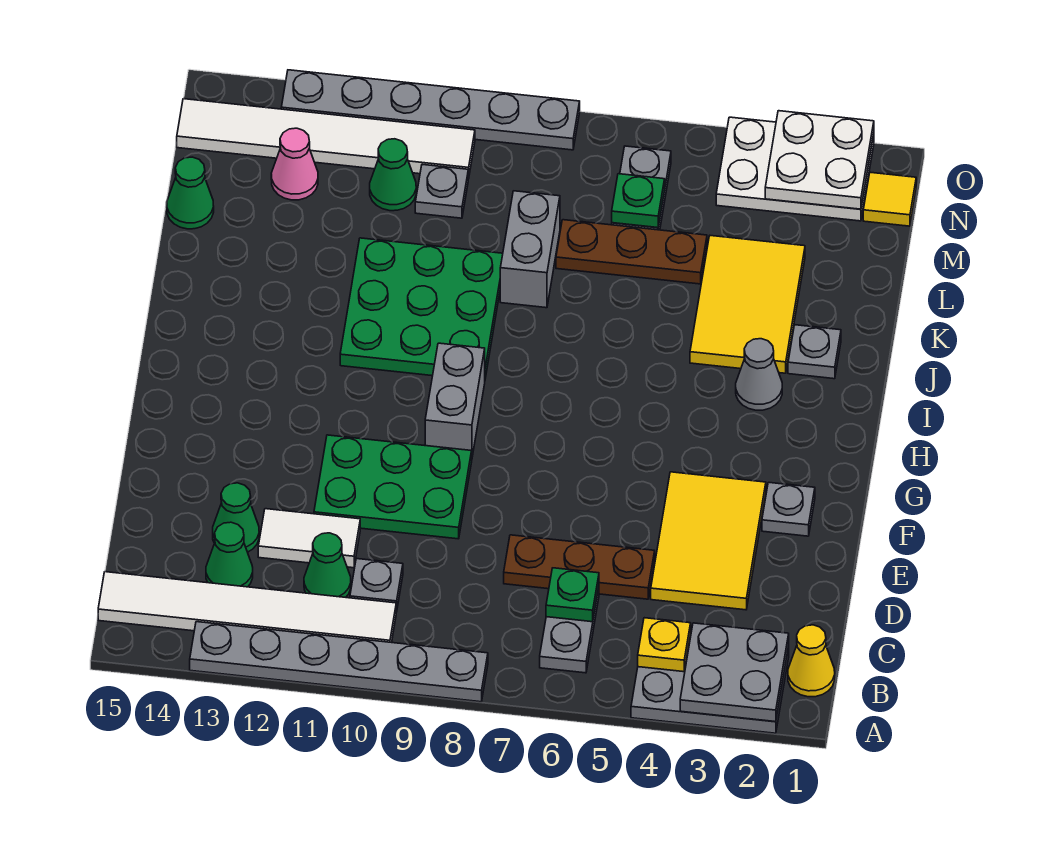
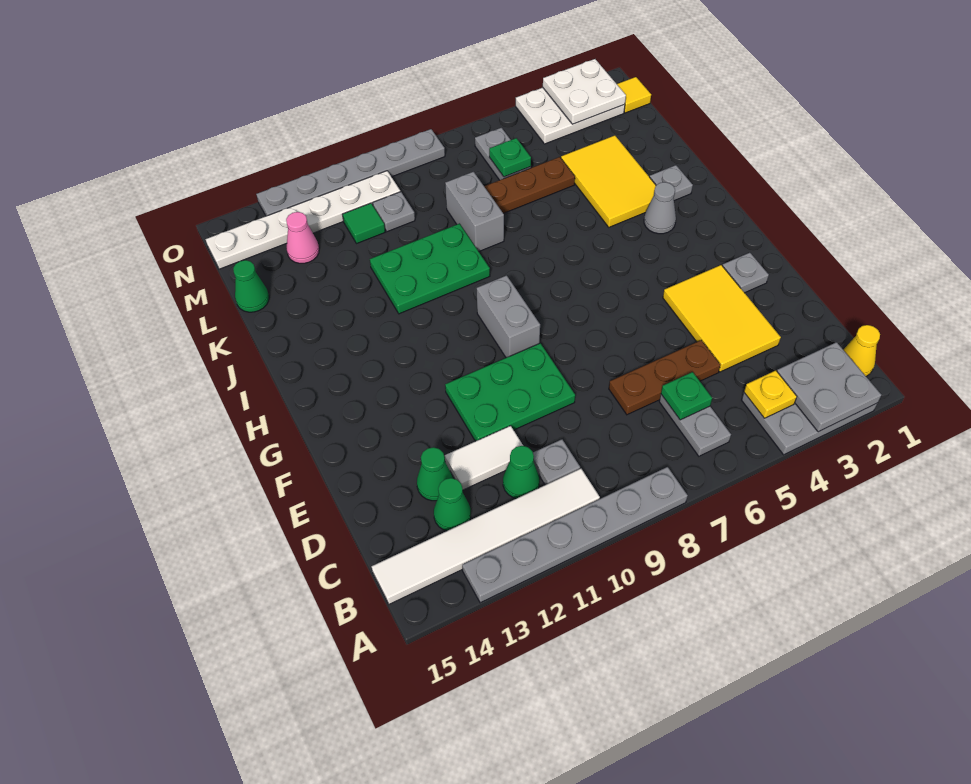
green 3x3 plate [340,238,503,378] -> green 2x3 plate [370,224,490,314]
green 1x1 cone [370,139,416,211] -> green 1x1 tile [342,203,385,244]
white 1x6 tile [177,99,475,179] -> white 1x6 plate [206,171,400,269]

